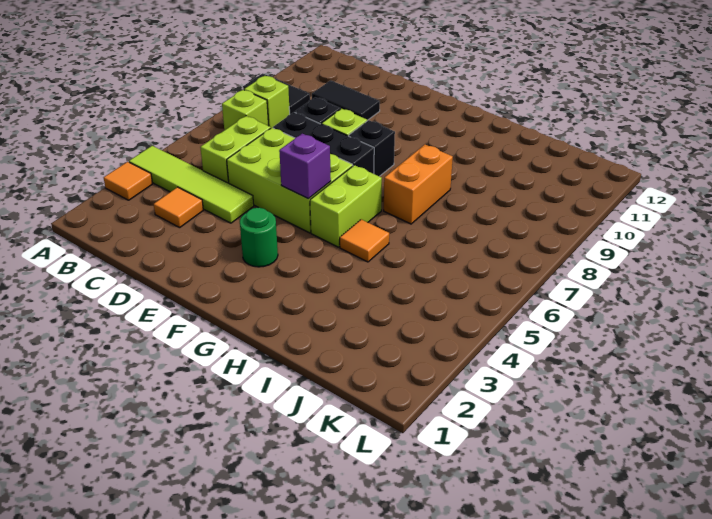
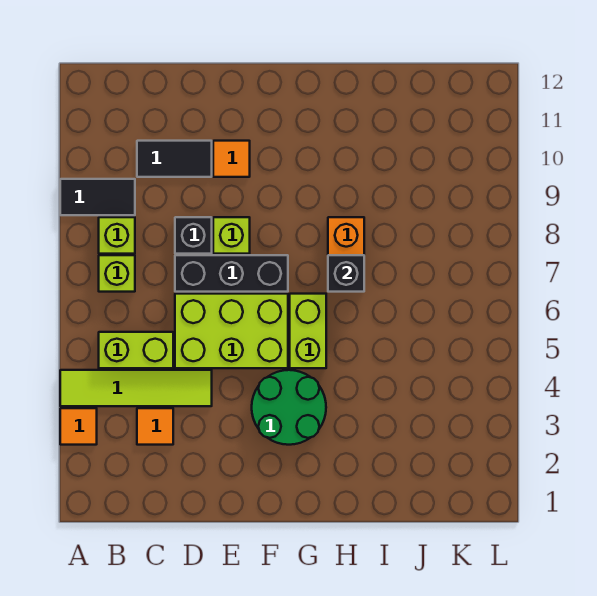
lime 1x2 brick [200,116,271,183] -> lime 1x2 brick turned to [99,332,173,368]
green 1x1 round brick [240,208,278,267] -> green 2x2 round brick [252,370,326,445]
purple 1x1 brick [279,134,331,199] -> none
black 1x1 brick [349,120,395,176] -> black 1x1 brick moved to [328,255,364,292]
orange 1x1 tile [340,219,389,262] -> orange 1x1 tile moved to [213,141,250,177]

